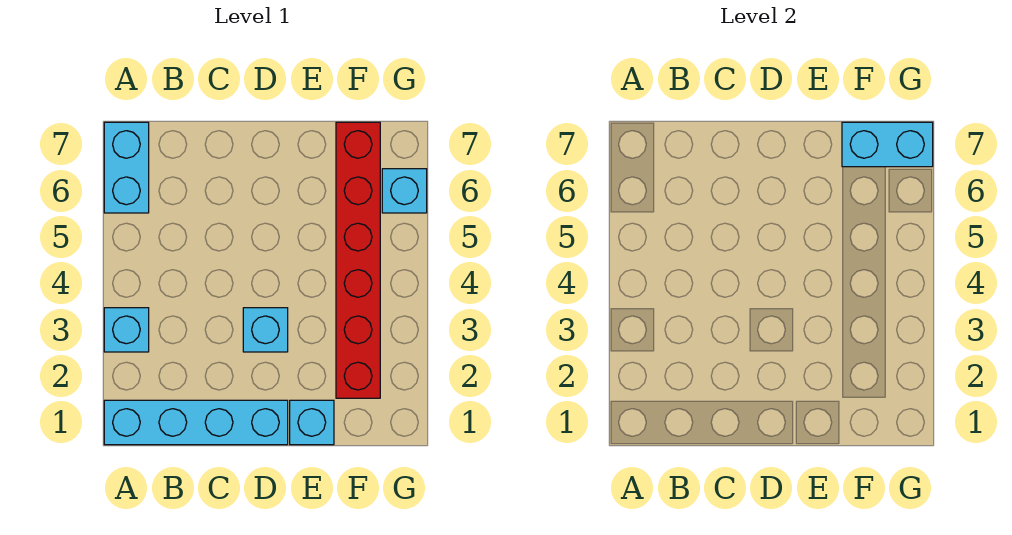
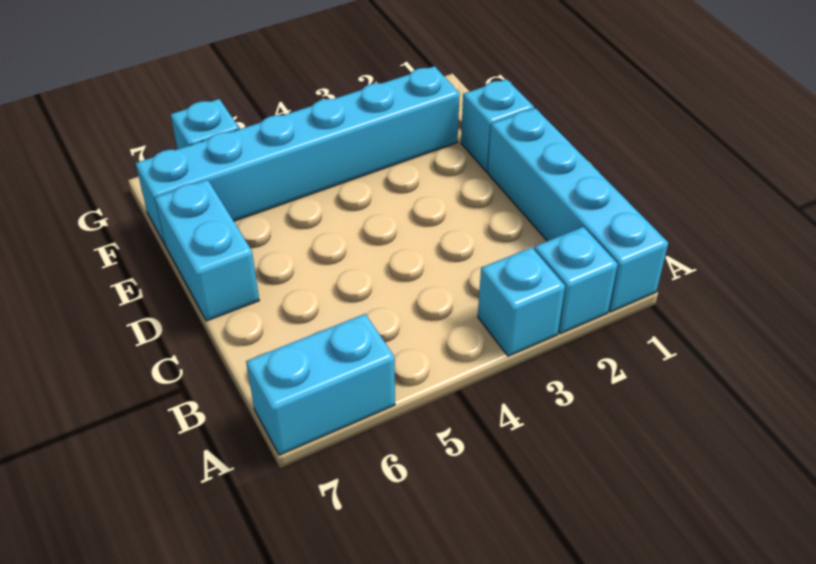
cyan 1x1 brick [243,308,288,352] -> cyan 1x1 brick moved to [534,227,618,334]
red 1x6 brick [336,122,380,398] -> cyan 1x6 brick [136,66,460,244]
cyan 1x2 brick [842,122,933,167] -> cyan 1x2 brick moved to [155,180,259,321]

